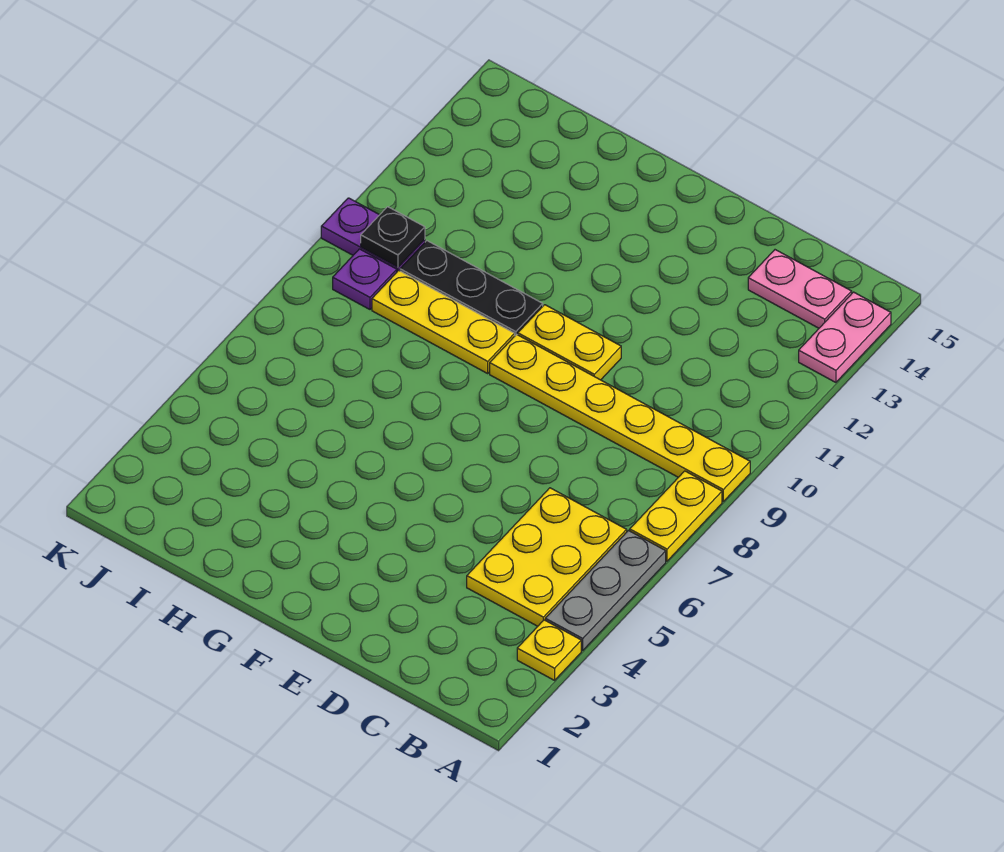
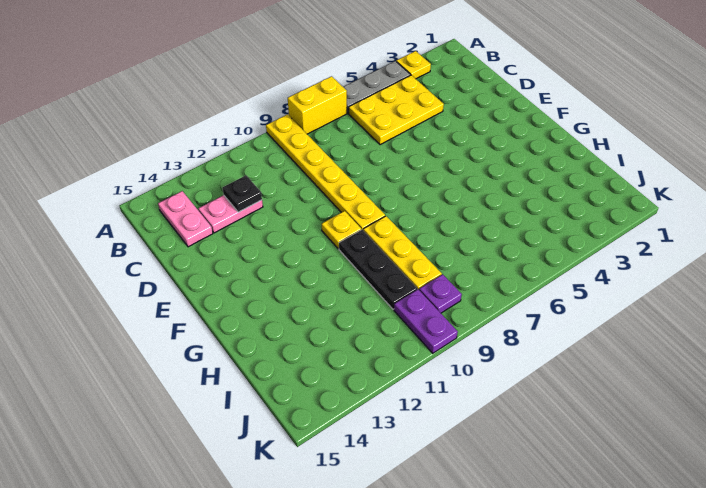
yellow 1x2 plate [630,471,722,561] -> yellow 1x2 brick [288,76,347,134]
pink 1x2 plate [799,292,891,382] -> pink 1x2 plate moved to [198,195,263,233]
yellow 1x2 plate [518,305,621,380] -> yellow 1x1 plate [322,211,361,249]
black 1x1 plate [361,207,425,267] -> black 1x1 plate moved to [223,175,262,212]

